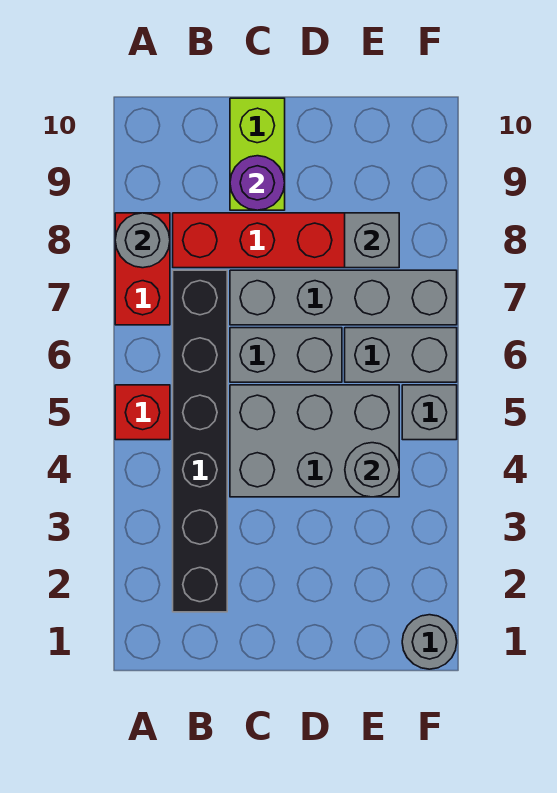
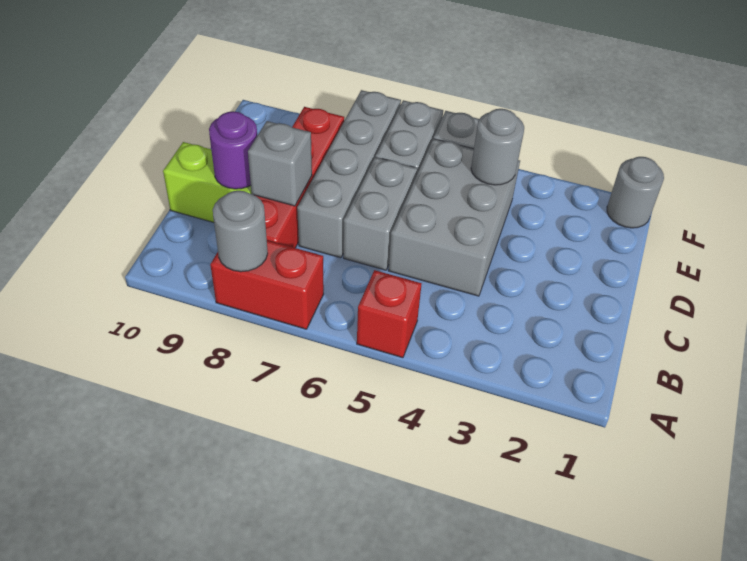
black 1x6 brick [173,270,227,612] -> none
grey 1x1 brick [345,213,399,268] -> grey 1x1 brick moved to [248,121,312,206]

